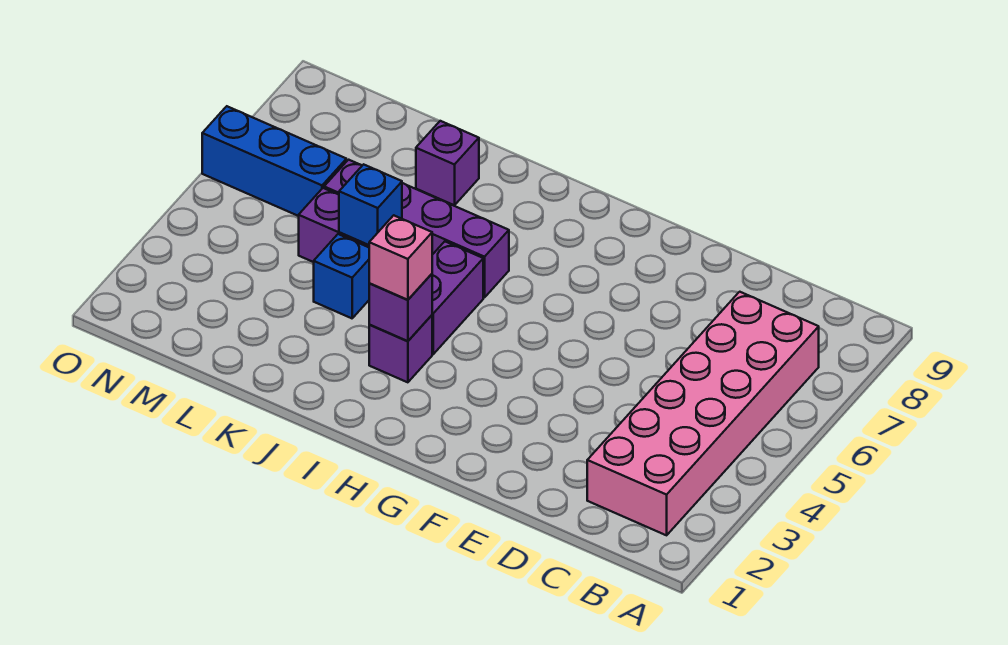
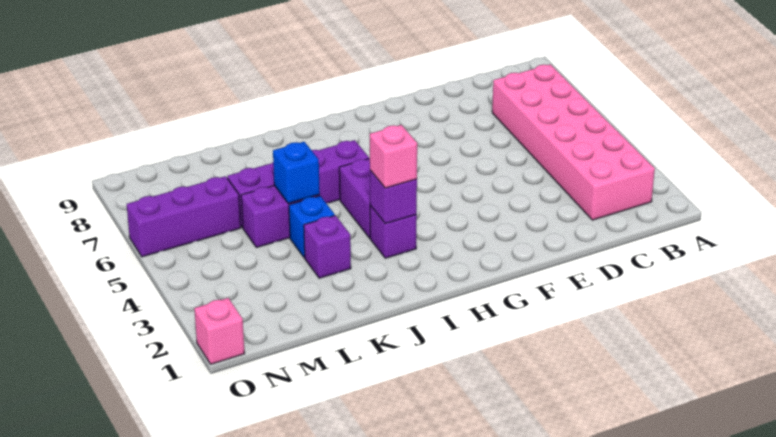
purple 1x1 brick [416,121,479,205] -> purple 1x1 brick moved to [304,215,351,278]
blue 1x3 brick [202,106,346,216] -> purple 1x3 brick [127,176,241,257]
none -> pink 1x1 brick [194,298,245,364]

